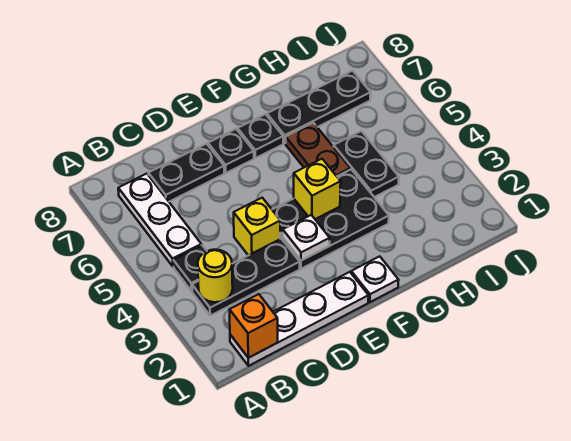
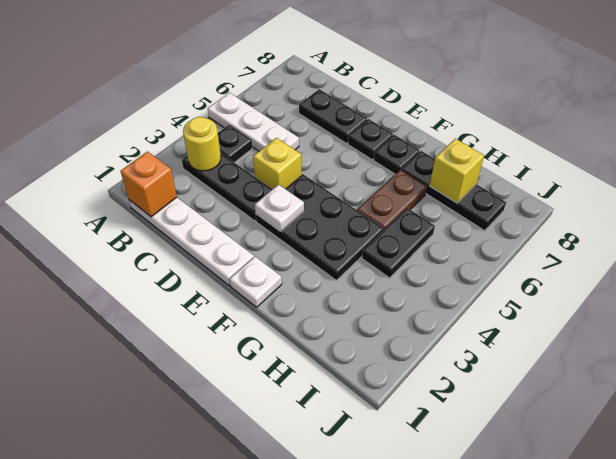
white 1x3 plate [118,174,201,266] -> white 1x3 plate turned to [208,93,299,151]
yellow 1x1 brick [294,159,341,219] -> yellow 1x1 brick moved to [430,139,484,203]

